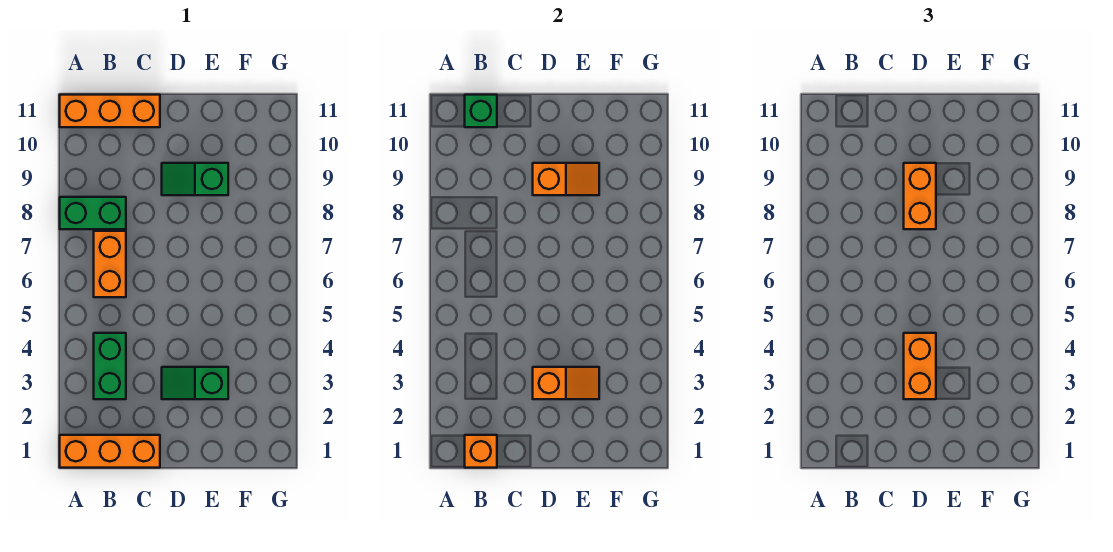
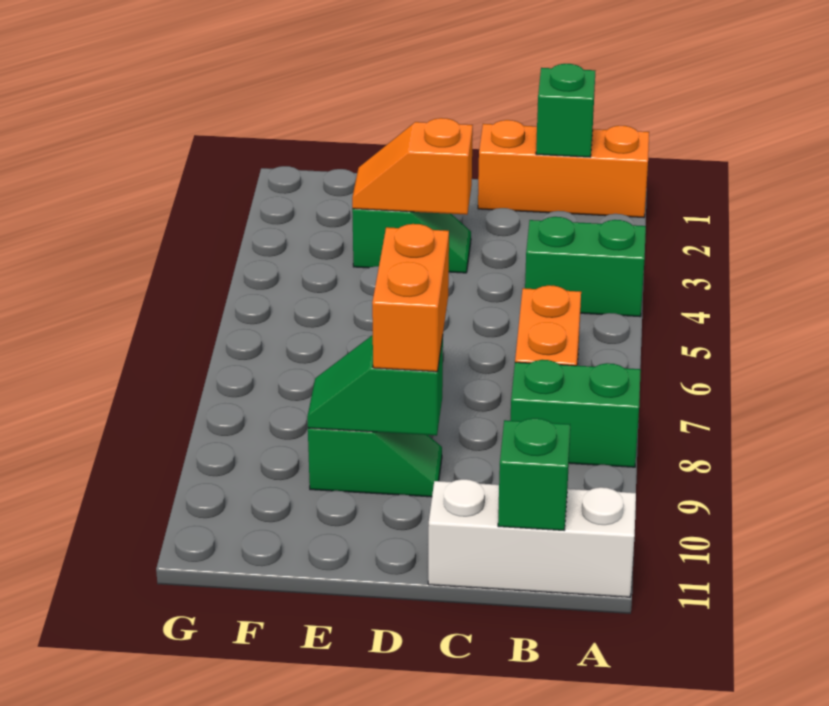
orange 1x3 brick [60,95,160,127] -> white 1x3 brick [428,479,636,597]
orange 1x1 brick [465,435,497,468] -> green 1x1 brick [536,64,595,157]
green 1x2 brick [94,333,126,399] -> green 1x2 brick turned to [525,217,646,317]
orange 1x2 brick [904,333,936,399] -> none
orange 1x2 slope [533,163,599,195] -> green 1x2 slope [307,335,443,436]

